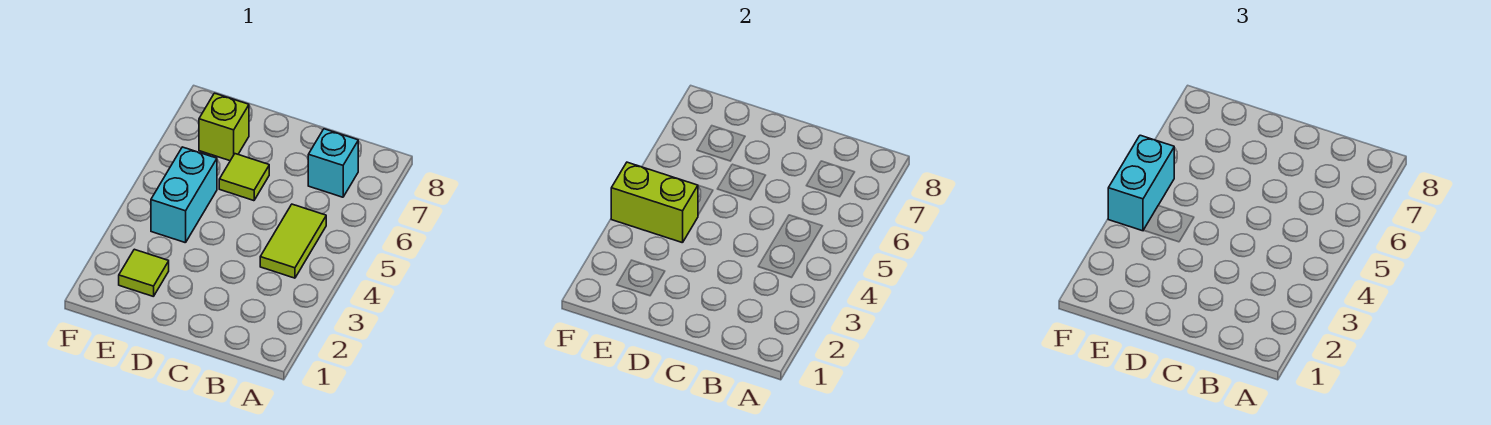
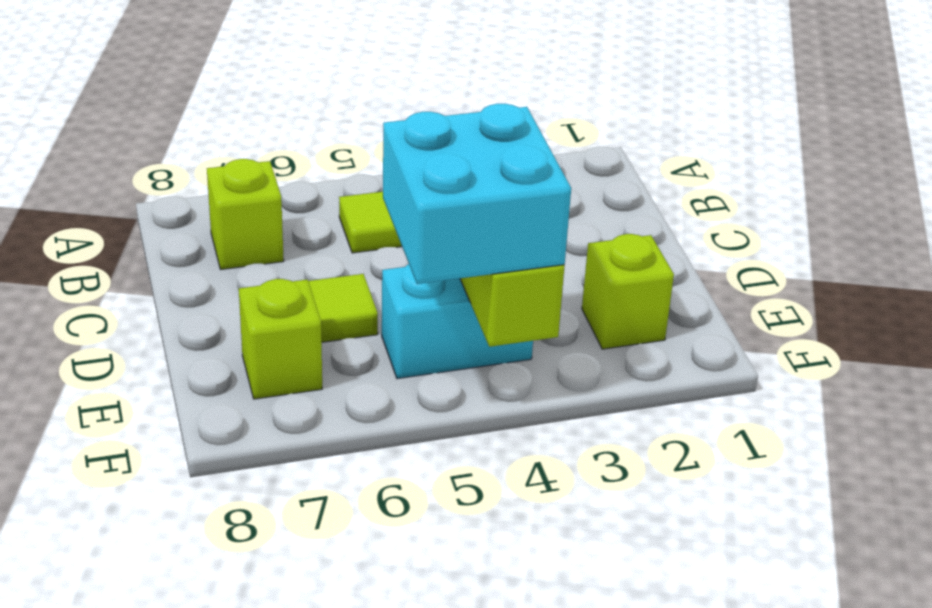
cyan 1x1 brick [308,129,358,197] -> lime 1x1 brick [207,159,284,269]
lime 1x1 tile [119,249,169,297] -> lime 1x1 brick [582,234,674,349]
cyan 1x2 brick [1108,135,1174,231] -> cyan 2x2 brick [383,104,571,284]

